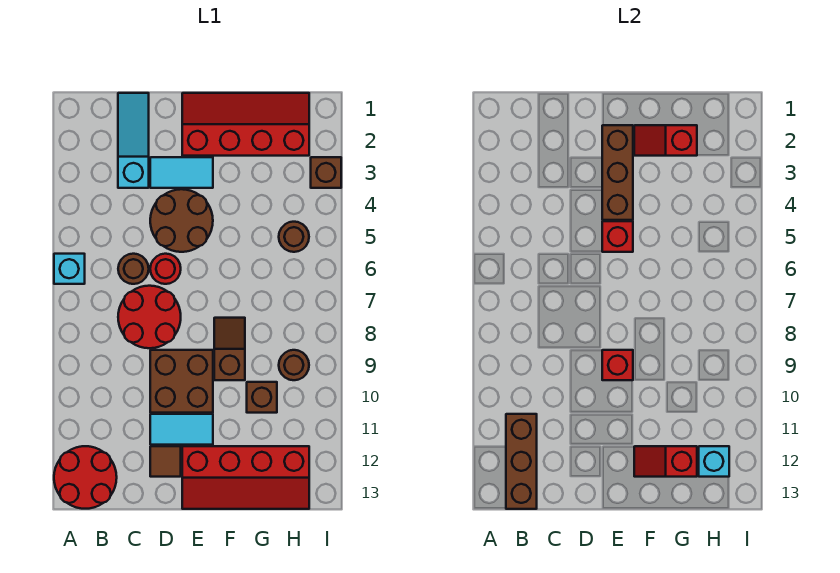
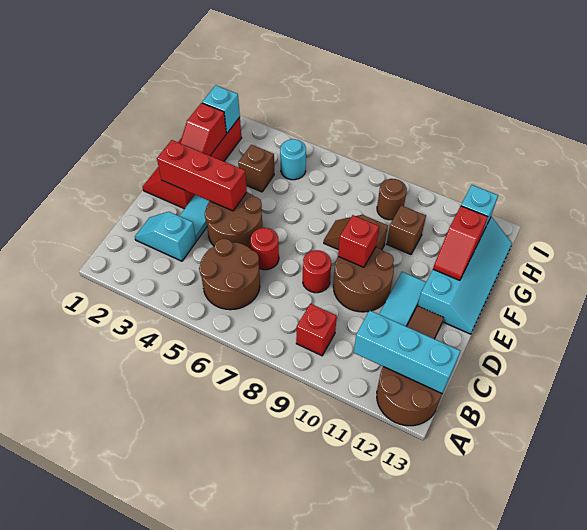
cyan 1x1 brick [54,254,85,284] -> cyan 1x1 brick moved to [202,85,240,133]
red 2x2 round brick [54,446,117,509] -> brown 2x2 round brick [377,367,442,426]
brown 1x3 brick [506,414,537,509] -> cyan 1x3 brick [354,311,460,393]
cyan 1x3 slope [118,93,149,188] -> cyan 1x2 slope [135,212,196,261]
brown 1x1 round brick [118,254,149,284] -> brown 2x2 round brick [199,239,260,310]
red 2x2 round brick [118,286,181,348] -> red 1x1 round brick [303,250,331,293]
brown 2x2 brick [150,350,213,413] -> brown 2x2 round brick [333,247,394,312]
brown 1x3 brick [602,125,633,220] -> red 1x3 brick [157,140,247,211]
red 1x1 brick [602,221,633,252] -> red 1x1 brick moved to [296,304,337,356]
red 2x4 slope [182,446,309,509] -> cyan 2x4 slope [418,217,512,334]
brown 1x1 round brick [279,222,309,252] -> cyan 1x1 round brick [280,139,306,180]
brown 1x1 brick [311,157,341,188] -> brown 1x1 brick moved to [238,145,274,192]

